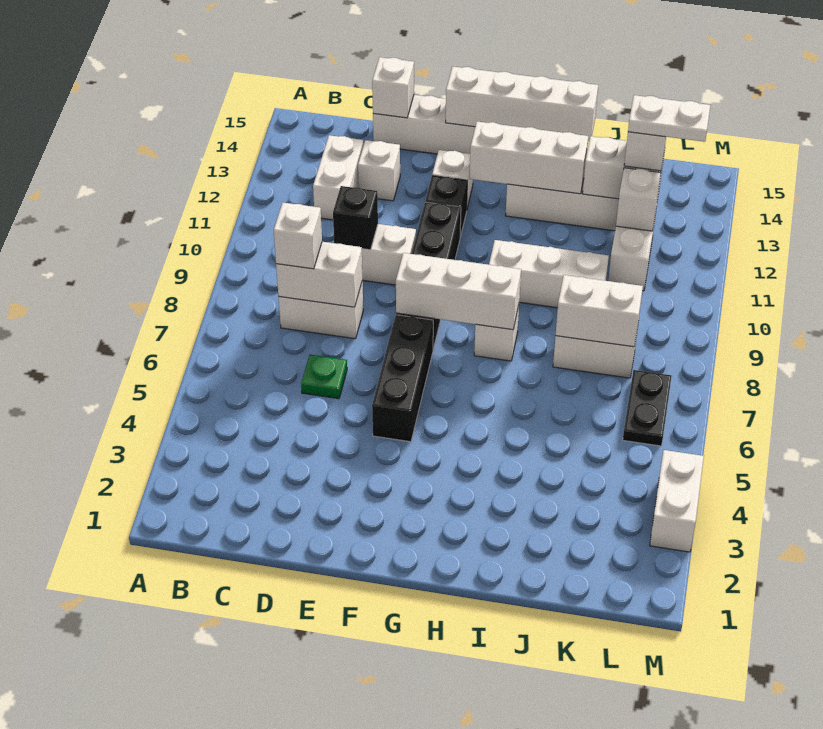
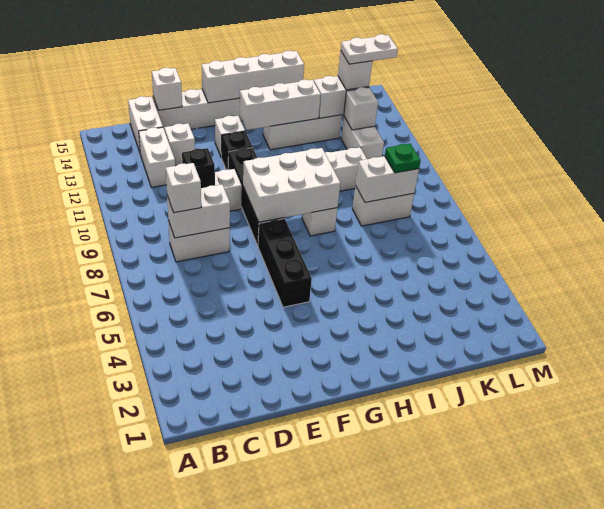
green 1x1 plate [301,355,347,399] -> green 1x1 plate moved to [385,144,421,173]
white 1x3 brick [396,253,521,330] -> white 2x3 brick [243,148,340,222]
black 1x2 plate [623,370,672,446] -> none
white 1x2 brick [650,450,704,552] -> white 1x2 brick moved to [128,96,163,152]

